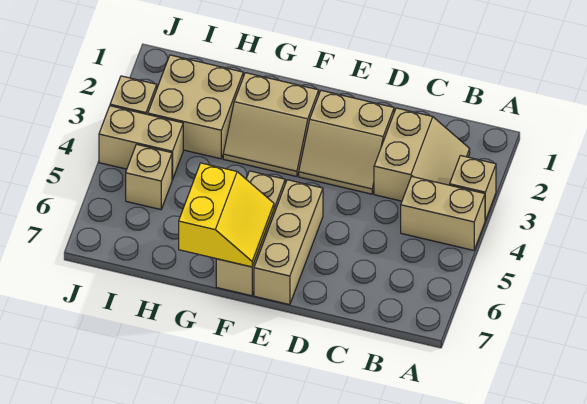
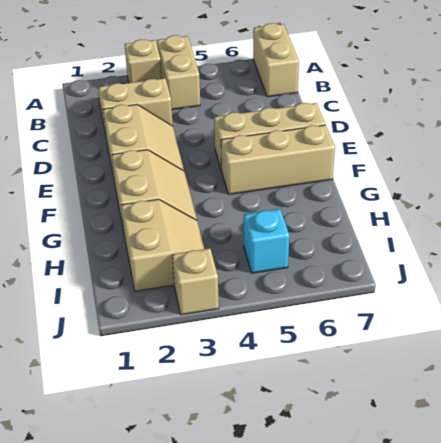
yellow 2x2 slope [179,163,274,267] -> none
tan 2x2 brick [148,55,243,159] -> tan 2x2 slope [121,199,204,291]
tan 1x2 brick [99,106,183,180] -> tan 1x2 brick moved to [253,23,299,97]
tan 1x1 brick [126,144,172,210] -> cyan 1x1 brick [244,209,289,273]

